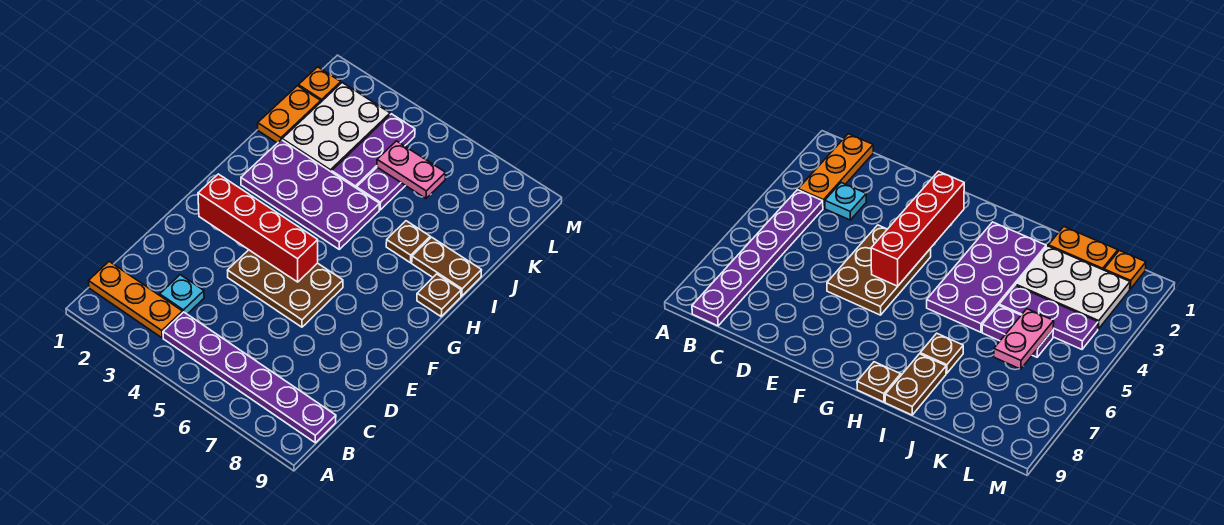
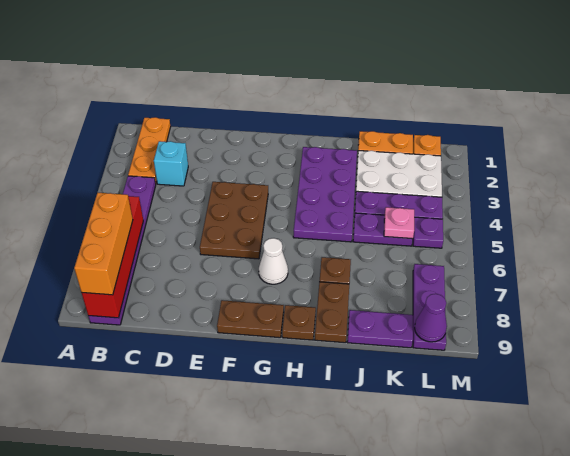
none -> orange 1x3 brick [74,193,133,295]
cyan 1x1 plate [160,275,204,314] -> cyan 1x1 brick [154,141,188,186]
red 1x4 brick [198,174,318,282] -> red 1x4 brick moved to [82,196,143,318]
none -> brown 1x2 plate [217,300,284,338]
none -> white 1x1 cone [259,238,288,284]
none -> purple 1x2 plate [347,310,413,348]
pink 1x2 plate [377,141,446,198] -> pink 1x1 plate [384,207,414,239]
none -> purple 1x1 plate [413,217,443,248]
none -> purple 1x3 plate [413,264,446,350]
none -> purple 1x1 cone [415,294,447,342]

